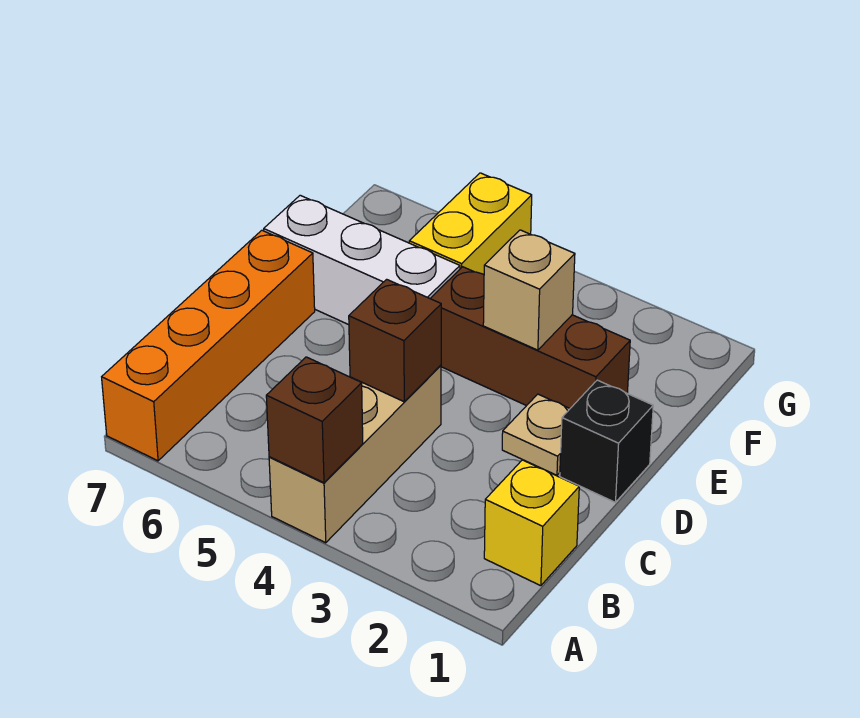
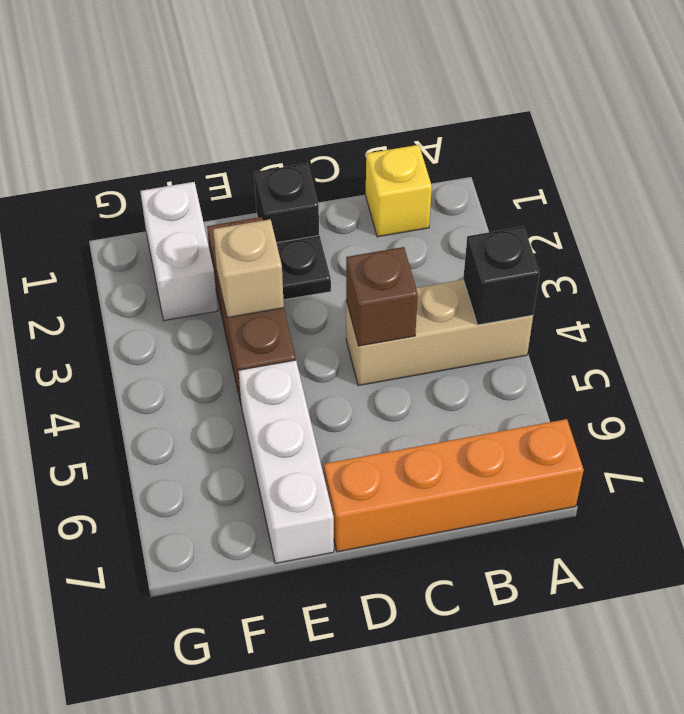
brown 1x1 brick [266,357,363,483] -> black 1x1 brick [463,227,540,325]
tan 1x1 plate [502,394,570,475] -> black 1x1 plate [277,236,331,300]
none -> white 1x2 brick [140,182,218,320]
yellow 1x2 brick [409,173,532,274] -> none

